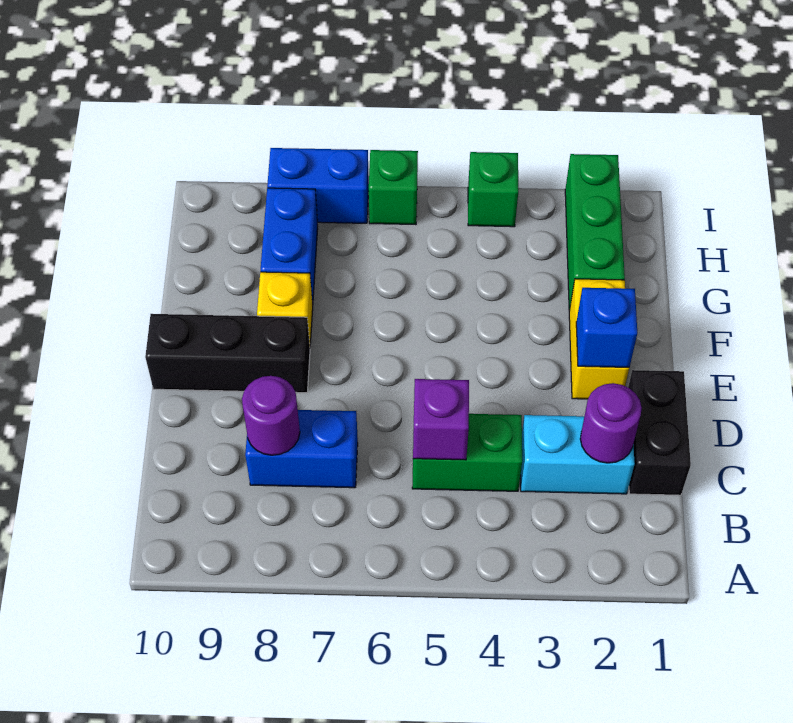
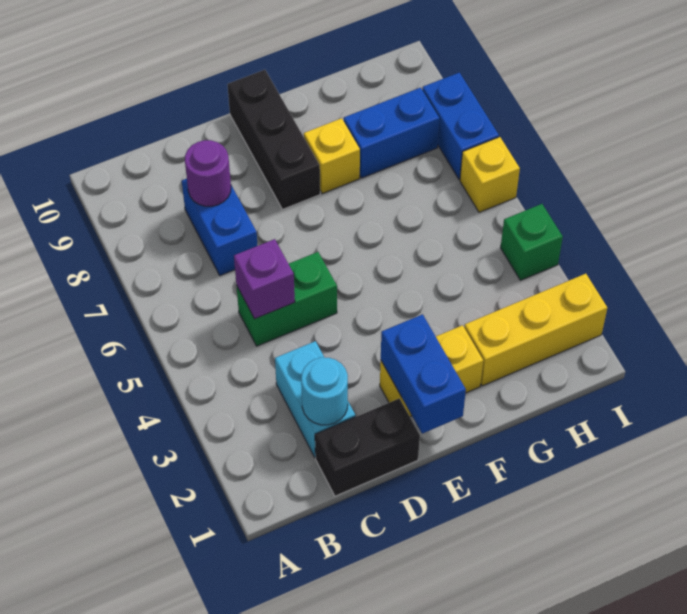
purple 1x1 round brick [580,383,642,463] -> cyan 1x1 round brick [301,357,348,425]
green 1x2 brick [412,414,522,491] -> green 1x2 brick turned to [236,252,337,346]
blue 1x1 brick [576,288,637,367] -> blue 1x2 brick [381,314,466,434]
green 1x3 brick [565,154,625,310] -> yellow 1x3 brick [464,274,607,386]
green 1x1 brick [369,150,418,225] -> yellow 1x1 brick [460,137,520,212]

